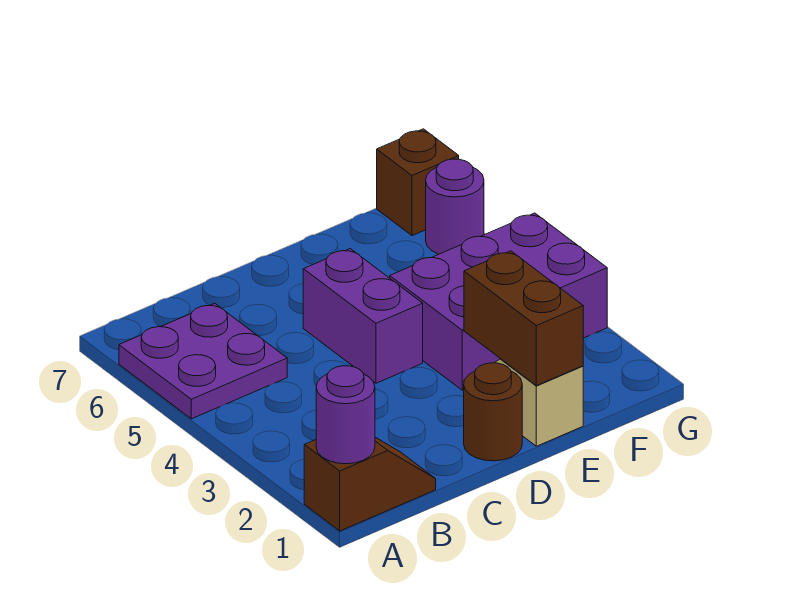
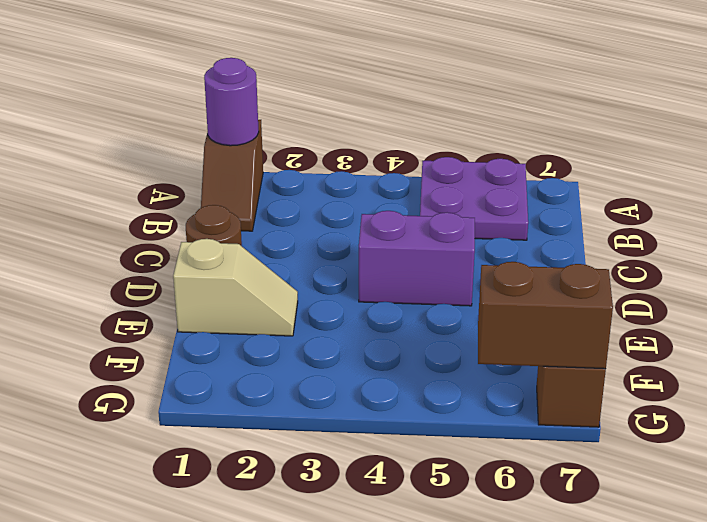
brown 1x2 brick [464,251,583,386] -> brown 1x2 brick moved to [478,262,613,369]
purple 2x3 brick [390,213,607,390] -> none
purple 1x1 round brick [426,159,484,254] -> none

